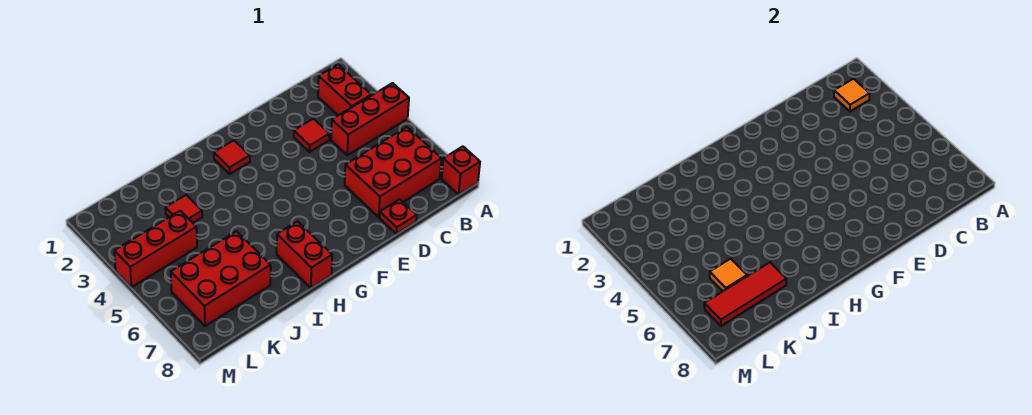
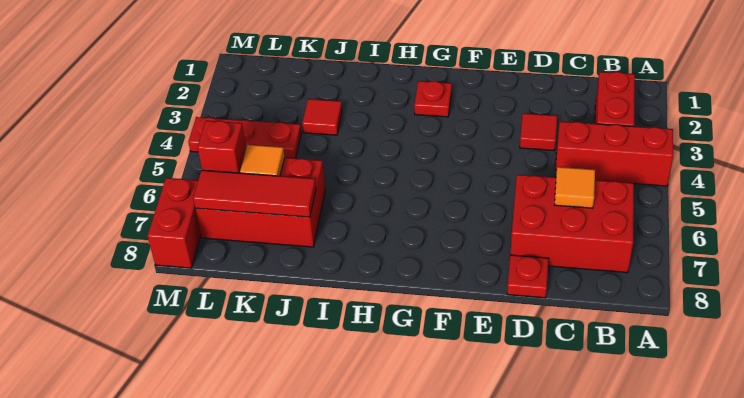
red 1x1 brick [442,146,480,194] -> red 1x1 brick moved to [197,121,246,173]
orange 1x1 tile [834,79,870,111] -> orange 1x1 tile moved to [555,167,595,208]
red 1x1 tile [214,140,250,174] -> red 1x1 plate [414,81,452,117]
red 1x2 brick [277,221,332,288] -> red 1x2 brick moved to [148,178,201,268]
red 1x3 brick [114,211,197,287] -> red 1x3 plate [188,117,301,158]

